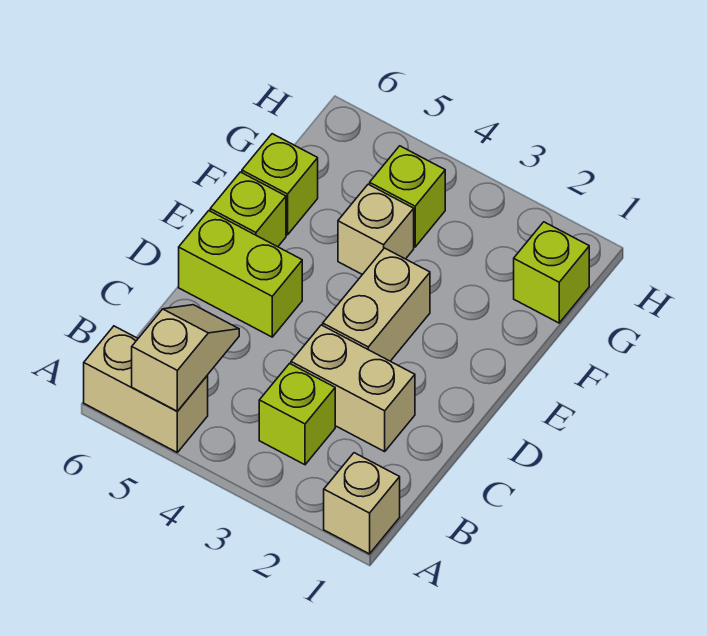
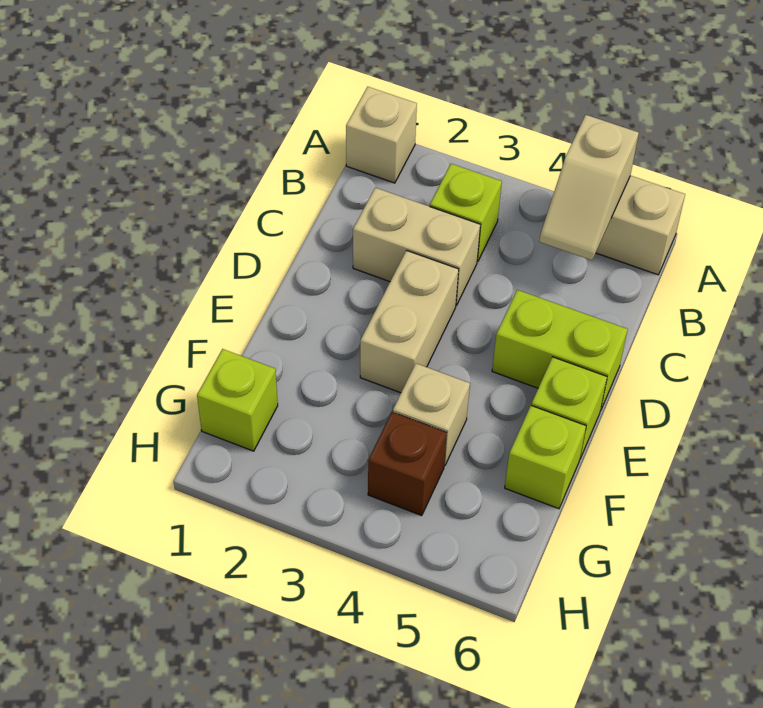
lime 1x1 brick [370,146,445,247] -> brown 1x1 brick [368,412,447,516]

